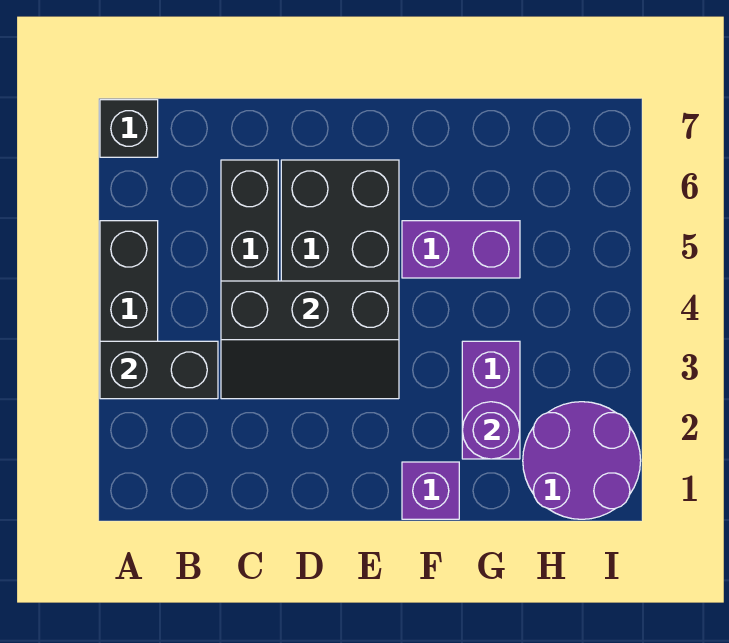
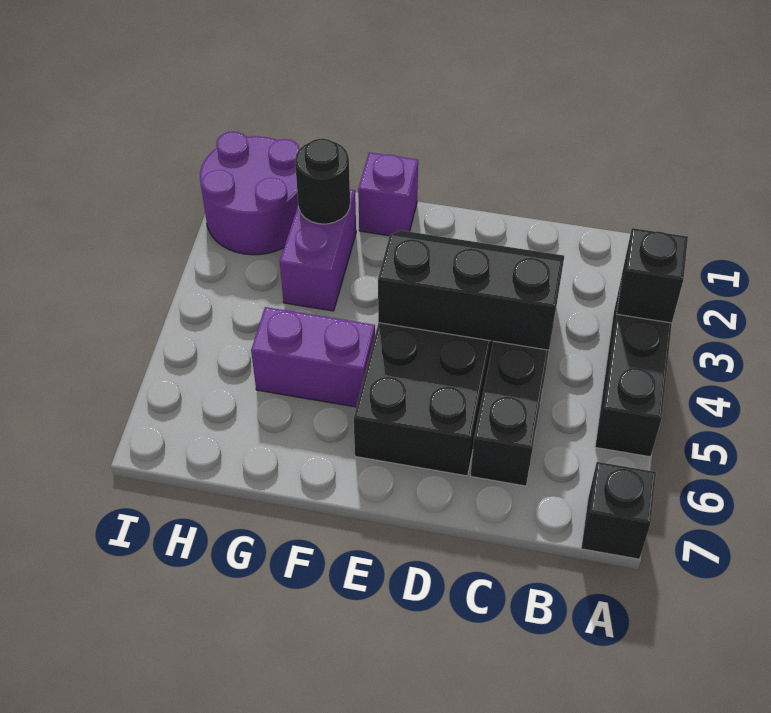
black 1x2 brick [100,341,218,399] -> black 1x1 brick [617,228,688,323]
purple 1x1 round brick [462,402,520,459] -> black 1x1 round brick [295,138,350,224]

